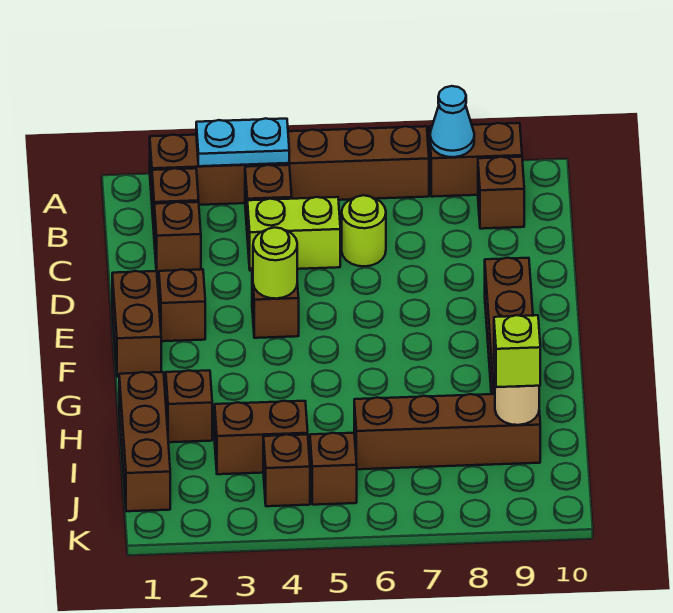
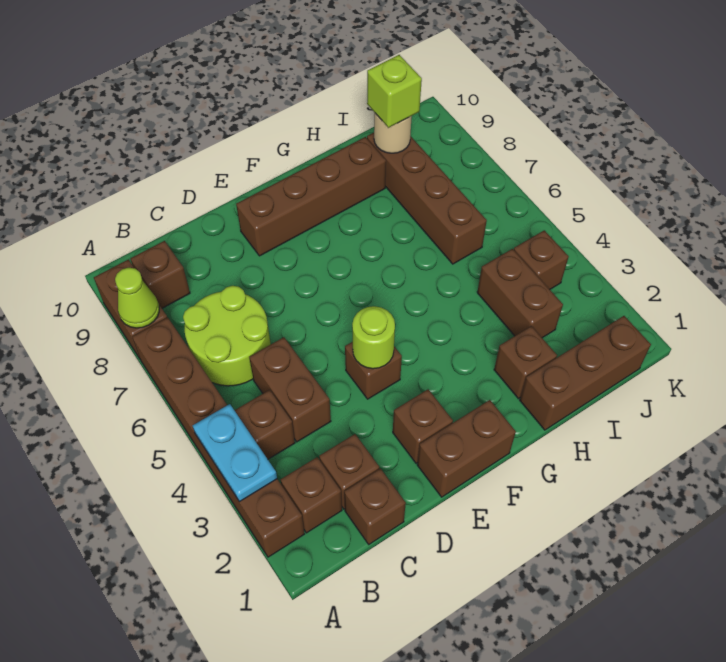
cyan 1x1 cone [430,86,474,157] -> lime 1x1 cone [115,268,159,328]
lime 1x2 brick [247,197,340,271] -> brown 1x2 brick [249,337,331,442]
lime 1x1 round brick [342,195,386,266] -> lime 2x2 round brick [183,286,271,386]
brown 1x1 brick [310,433,357,505] -> brown 1x1 brick moved to [344,469,406,544]

